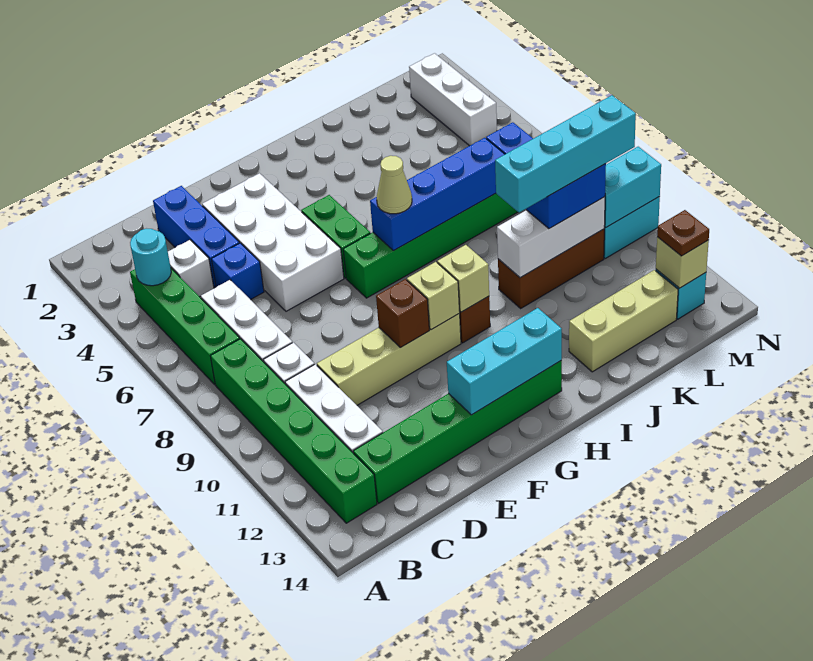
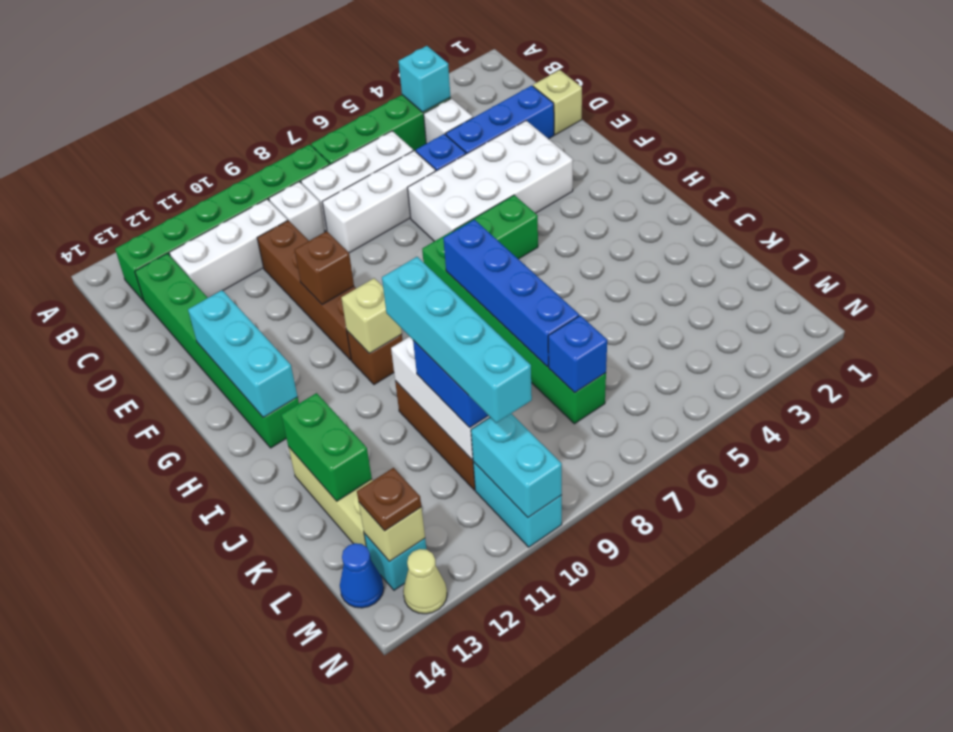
cyan 1x1 round brick [130,229,171,286] -> cyan 1x1 brick [399,46,450,112]
tan 1x4 brick [317,314,461,405] -> brown 1x4 brick [257,220,356,360]
tan 1x1 brick [407,262,460,330] -> tan 1x1 brick moved to [533,70,582,135]
tan 1x1 cone [377,156,412,214] -> tan 1x1 cone moved to [403,549,447,614]
none -> green 1x2 brick [281,393,372,501]
white 1x3 brick [409,53,497,146] -> white 1x3 brick moved to [322,151,436,253]
none -> blue 1x1 cone [340,543,384,608]

